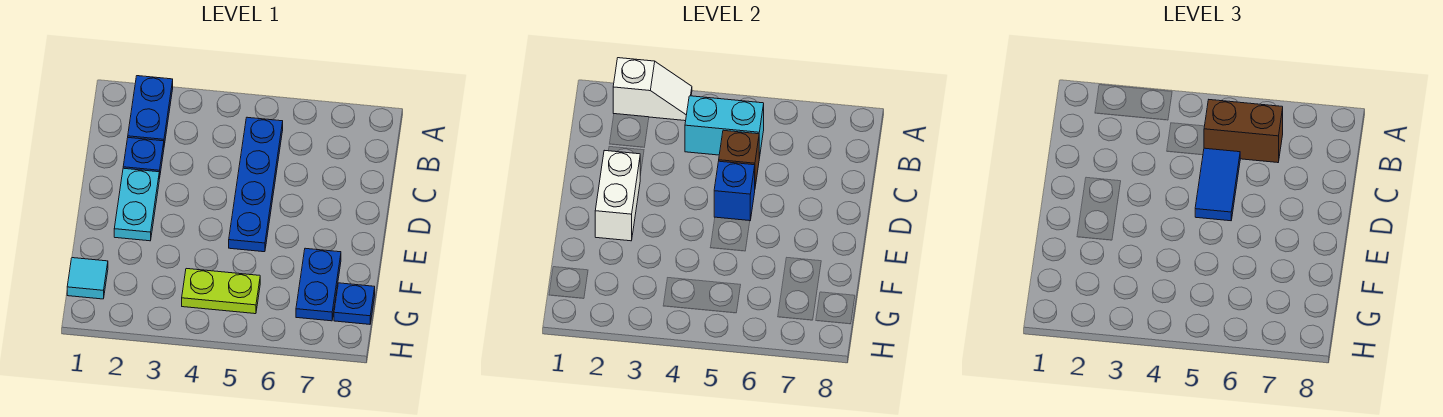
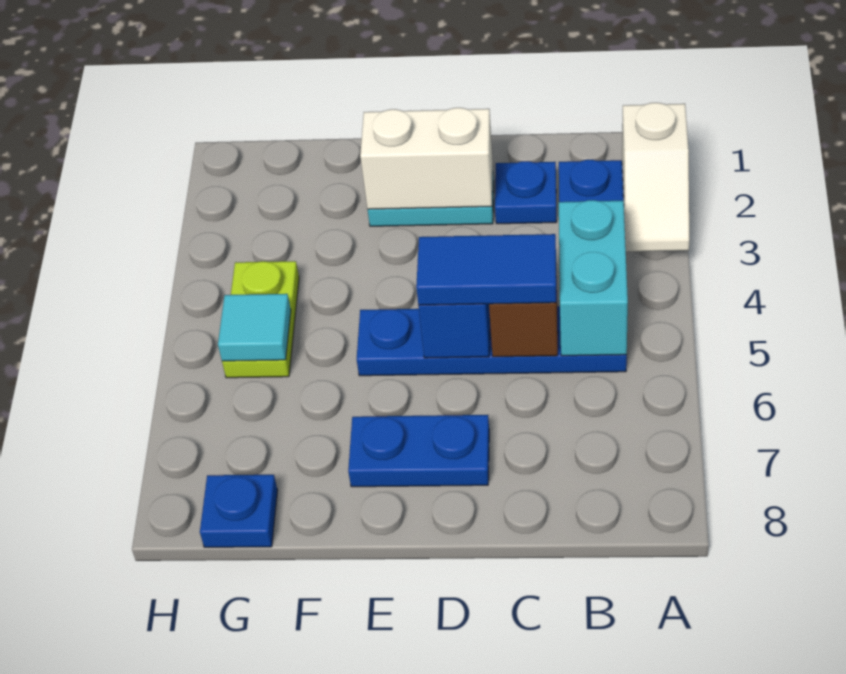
brown 1x2 brick [1204,100,1283,163] -> none
blue 1x2 plate [296,248,341,321] -> blue 1x2 plate moved to [348,415,489,487]
cyan 1x1 tile [67,258,108,299] -> cyan 1x1 tile moved to [218,294,291,361]

